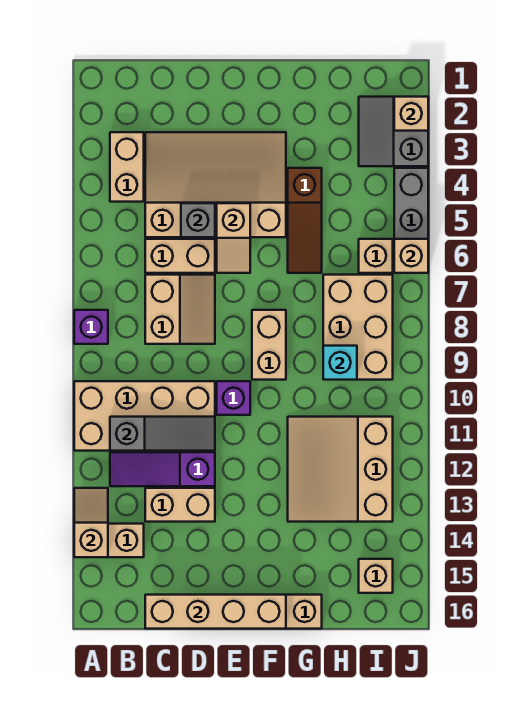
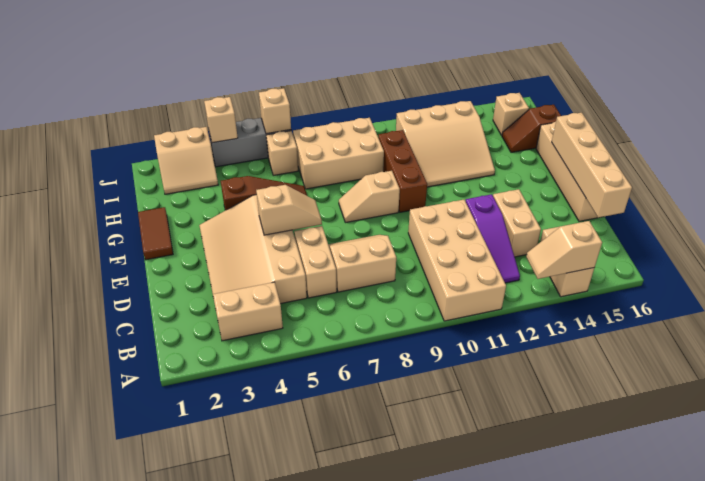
purple 1x1 brick [74,310,108,344] -> none
grey 1x3 slope [110,417,215,451] -> none
grey 1x1 brick [181,203,215,237] -> none
purple 1x1 brick [217,381,250,415] -> none
none -> brown 1x2 tile [138,207,173,260]
tan 1x2 brick [252,310,286,380] -> tan 1x2 slope [339,171,400,223]
none -> brown 1x3 brick [378,130,427,212]
cyan 1x1 brick [323,346,357,380] -> none
none -> brown 1x2 slope [502,105,561,152]
grey 2x2 slope [359,97,428,166] -> tan 2x2 slope [154,127,218,194]
tan 1x1 brick [394,97,428,131] -> tan 1x1 brick moved to [204,97,238,143]

